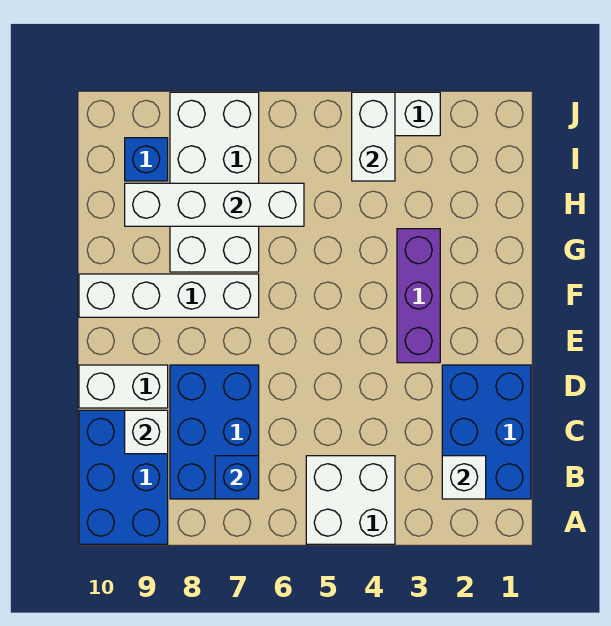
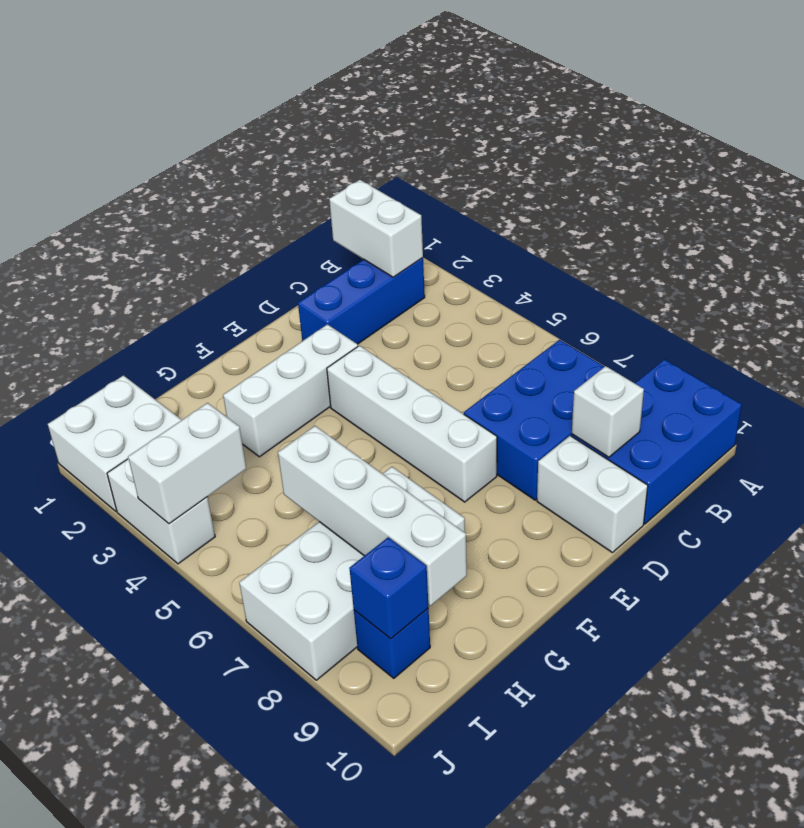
white 2x2 brick [306,456,395,544] -> white 2x2 brick moved to [48,375,181,511]
blue 2x3 brick [442,365,531,499] -> blue 1x3 brick [298,258,425,344]
white 1x1 brick [442,456,486,499] -> white 1x2 brick [329,180,423,277]
blue 1x1 brick [215,456,259,499] -> blue 1x1 brick moved to [349,537,428,639]
purple 1x3 brick [397,229,440,363] -> white 1x3 brick [223,324,358,457]
white 1x4 brick [79,274,259,317] -> white 1x4 brick moved to [327,346,497,502]

